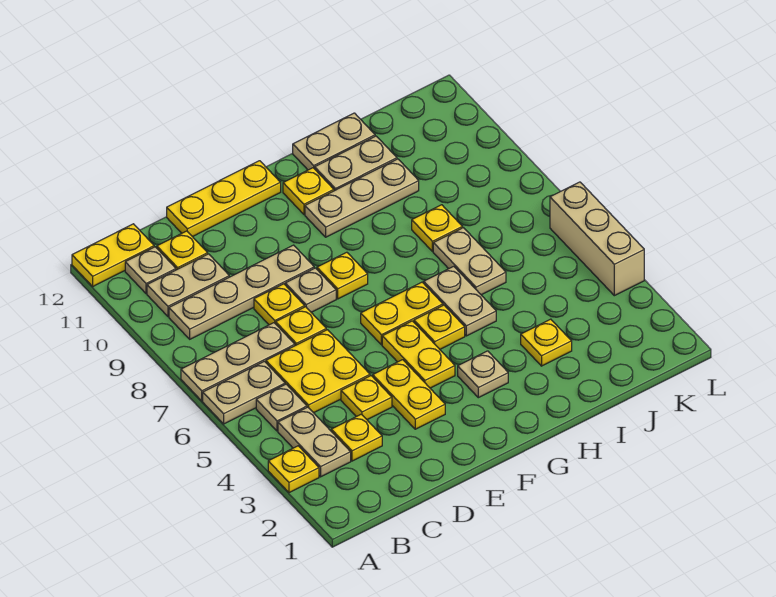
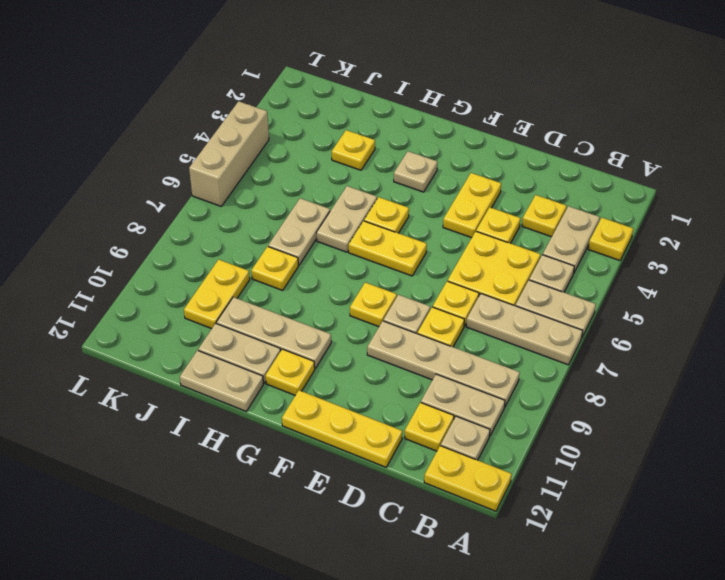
yellow 1x2 plate [382,321,455,388] -> yellow 1x2 plate moved to [184,260,250,329]

